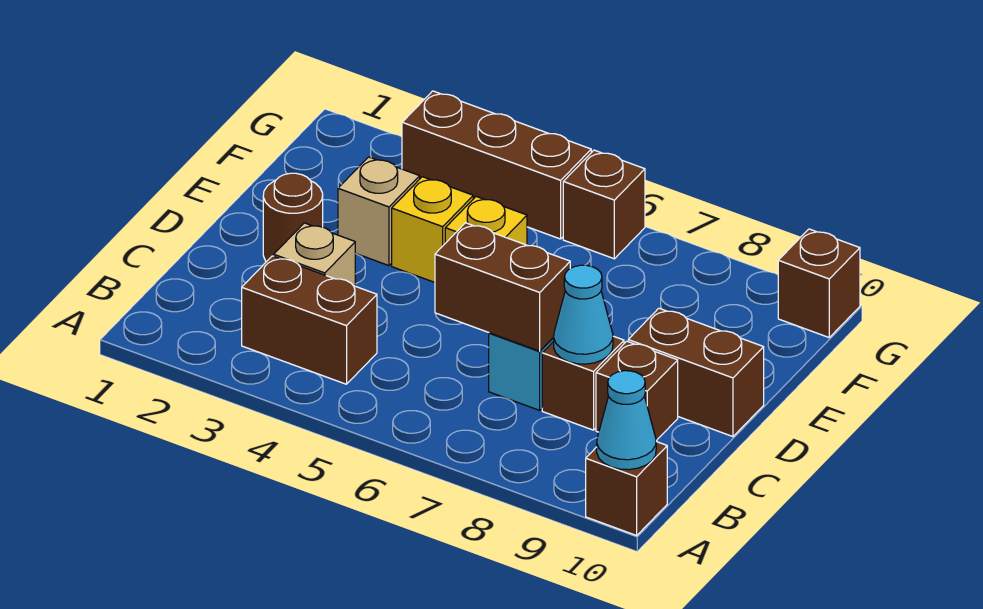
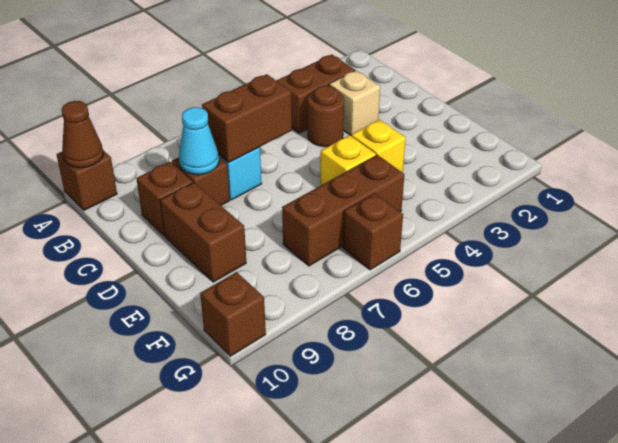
cyan 1x1 cone [597,371,656,470] -> brown 1x1 cone [61,101,103,168]
brown 1x1 round brick [263,173,323,262] -> brown 1x1 round brick moved to [308,86,344,147]
brown 1x2 brick [628,308,764,437] -> brown 1x2 brick turned to [160,183,246,282]
tan 1x1 brick [338,157,420,266] -> none
brown 1x3 brick [402,91,591,239] -> brown 1x3 brick moved to [282,155,404,266]

